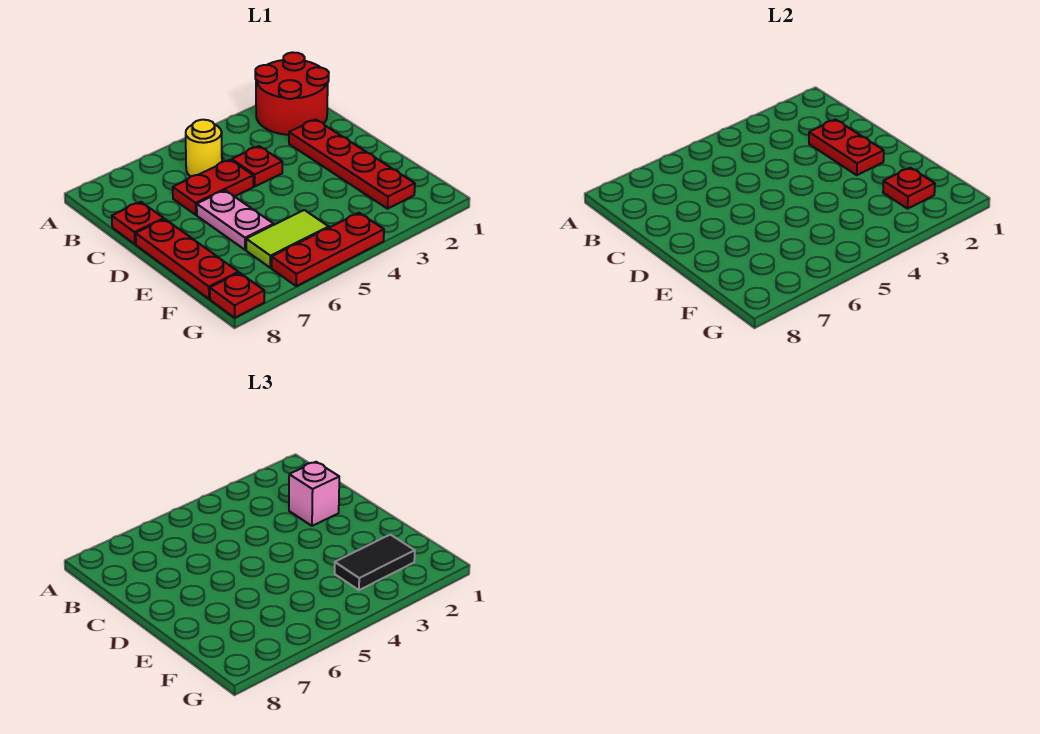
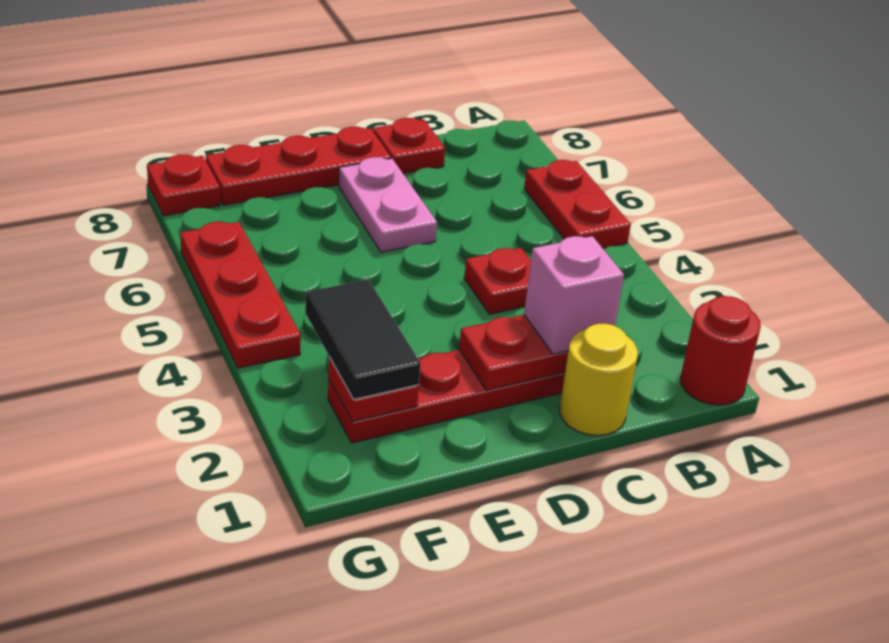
red 2x2 round brick [255,52,329,135] -> red 1x1 round brick [681,296,761,405]
yellow 1x1 round brick [186,120,222,176] -> yellow 1x1 round brick moved to [560,324,638,436]
red 1x2 plate [173,160,253,215] -> red 1x2 plate moved to [524,160,631,248]
pink 1x2 plate [197,190,274,250] -> pink 1x2 plate turned to [339,157,437,252]
lime 1x2 tile [246,210,329,268] -> none

